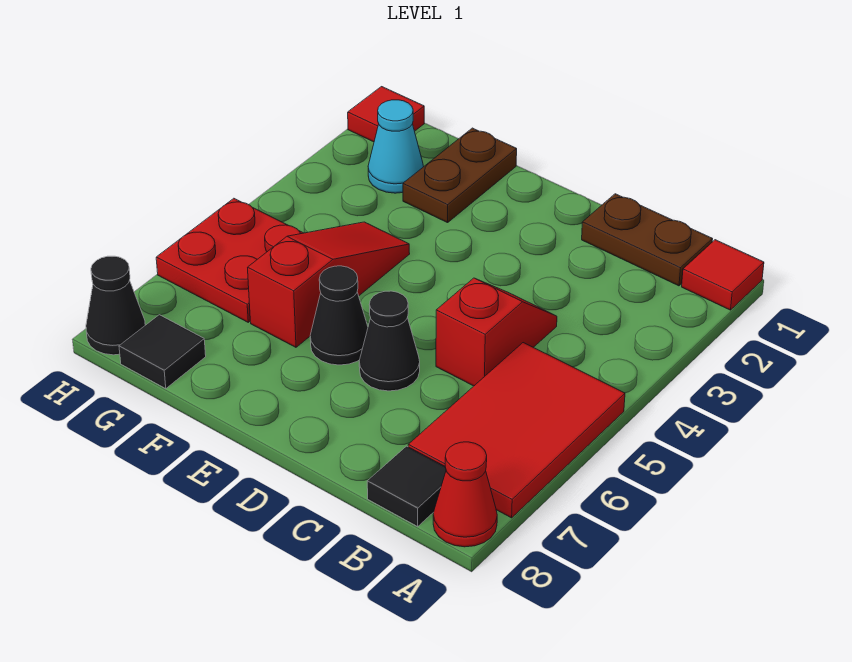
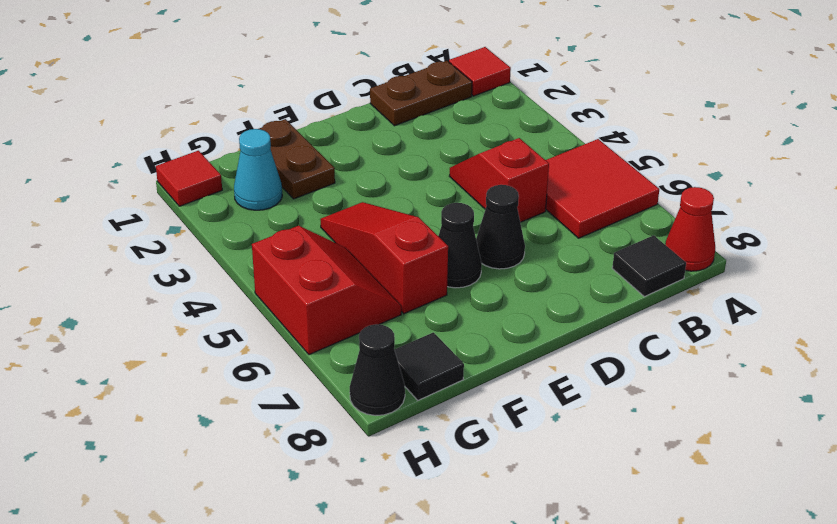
red 2x3 tile [408,343,625,518] -> red 2x2 tile [546,139,659,238]
red 2x2 plate [156,198,303,322] -> red 2x2 slope [252,226,401,355]

